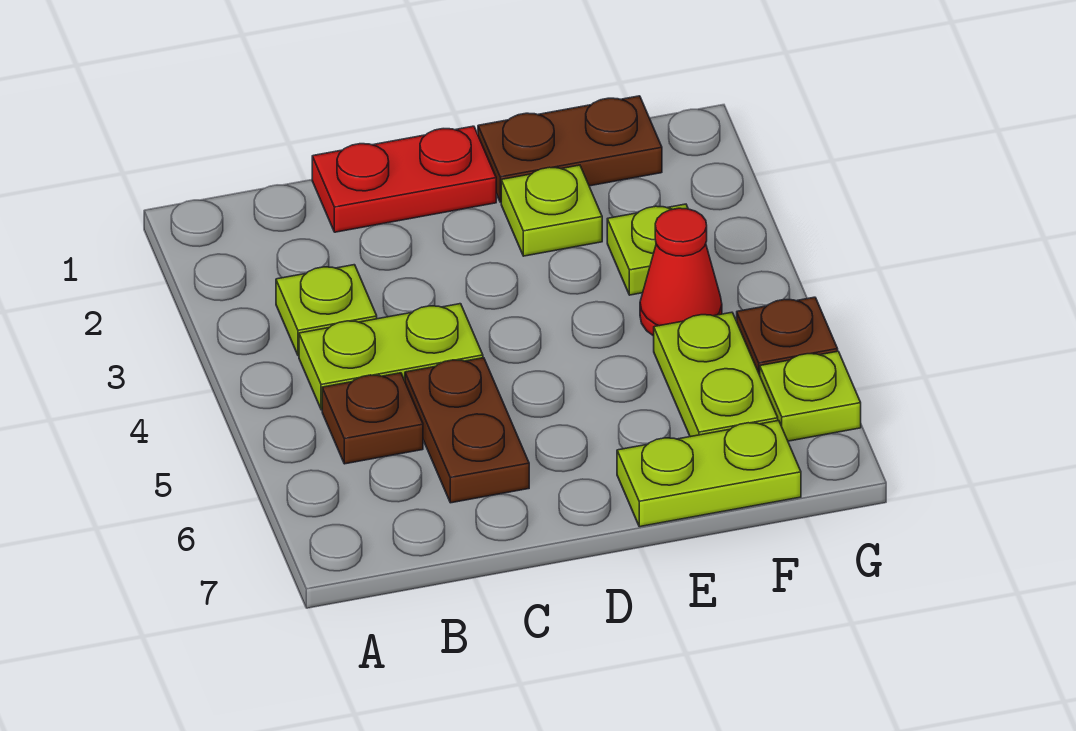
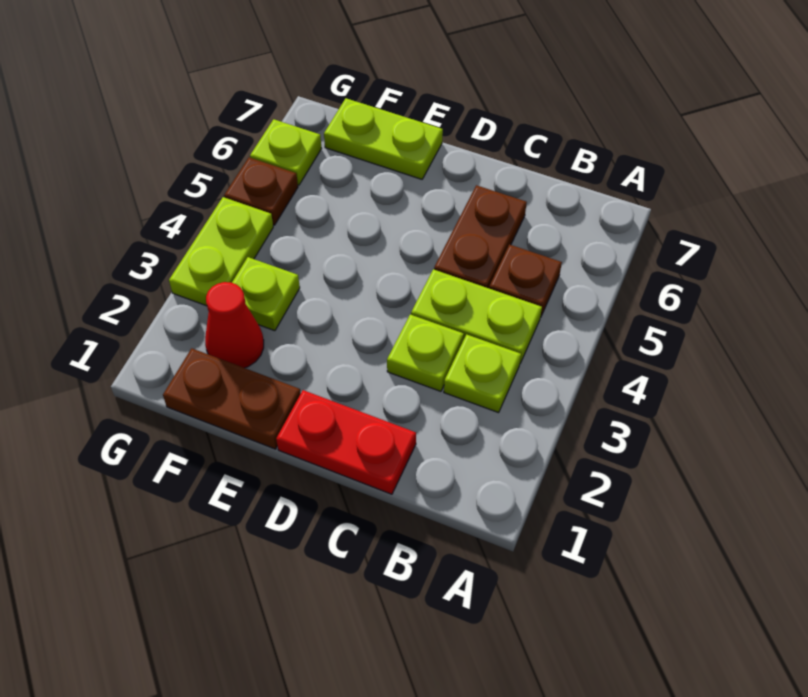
lime 1x1 plate [501,165,602,256] -> lime 1x1 plate moved to [387,315,464,391]
red 1x1 cone [640,208,722,336] -> red 1x1 cone moved to [205,282,264,368]
lime 1x2 plate [654,312,778,437] -> lime 1x2 plate moved to [169,197,273,306]

